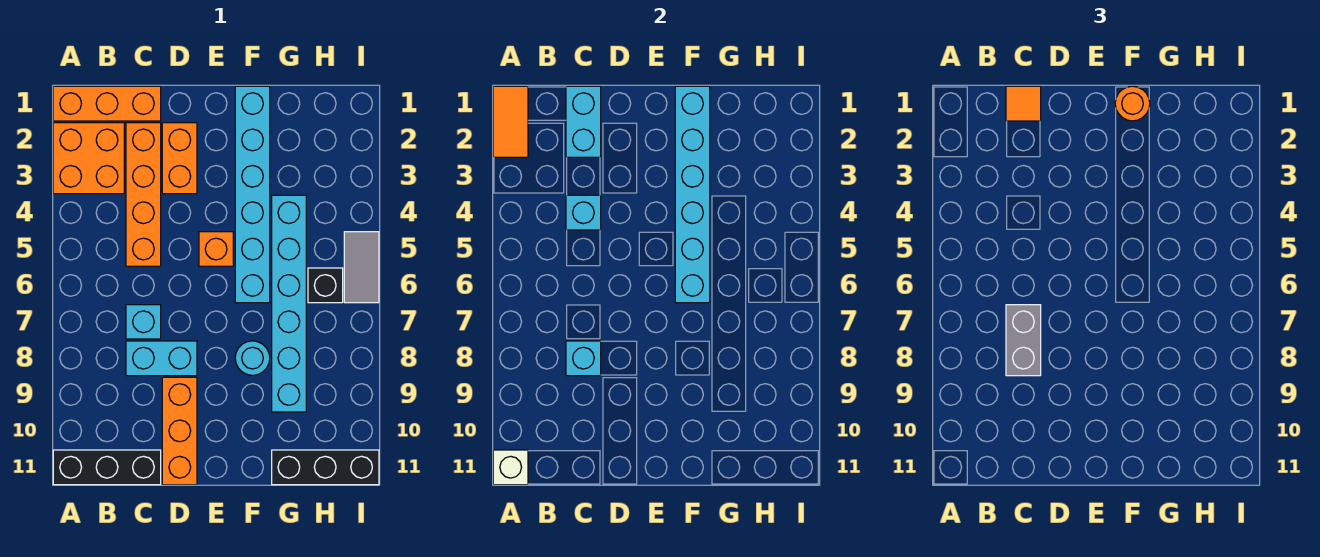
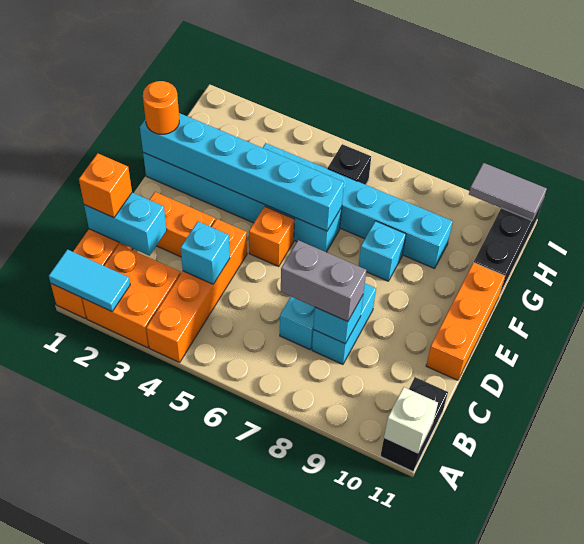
orange 1x2 tile [493,86,528,157] -> cyan 1x2 tile [49,249,130,312]
black 1x3 brick [53,450,161,485] -> black 1x2 brick [381,377,448,471]
orange 1x1 tile [1006,86,1041,121] -> orange 1x1 brick [79,153,132,218]
orange 1x4 brick [126,123,161,266] -> orange 1x4 brick turned to [146,219,247,362]
orange 1x3 brick [162,377,197,485] -> orange 1x3 brick turned to [426,262,505,380]
cyan 1x1 round brick [235,341,270,375] -> cyan 1x1 brick [359,221,406,281]
grey 1x2 tile [344,232,379,303] -> grey 1x2 tile moved to [469,163,547,220]

